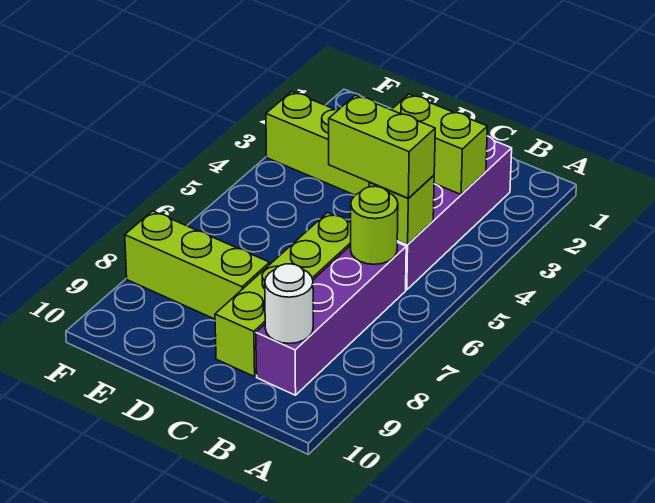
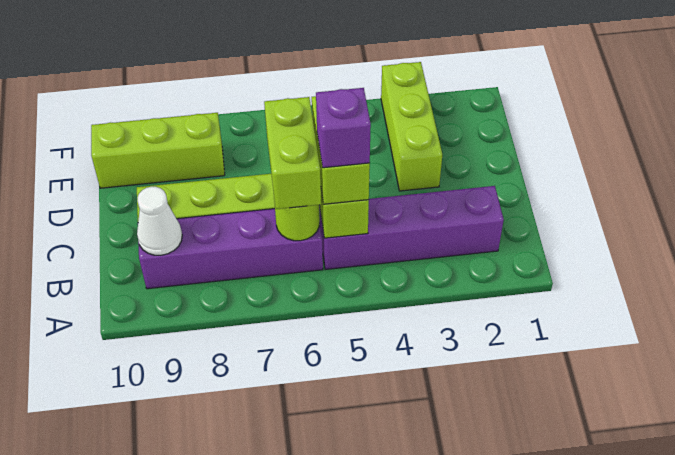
lime 1x2 brick [392,94,487,194] -> lime 1x2 brick moved to [264,97,321,209]
none -> purple 1x1 brick [316,88,371,168]
white 1x1 round brick [265,264,313,344] -> white 1x1 cone [137,187,182,255]
lime 1x3 brick [125,211,270,319] -> lime 1x3 brick turned to [91,113,225,188]

